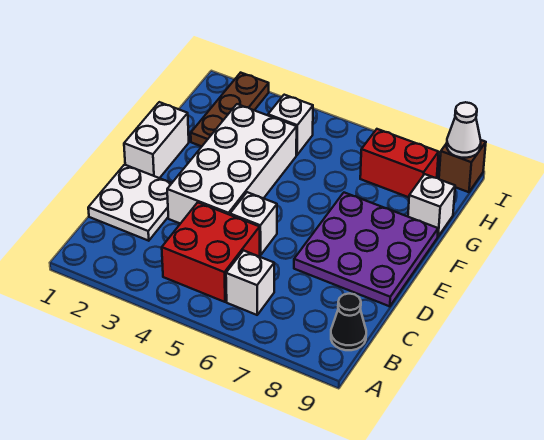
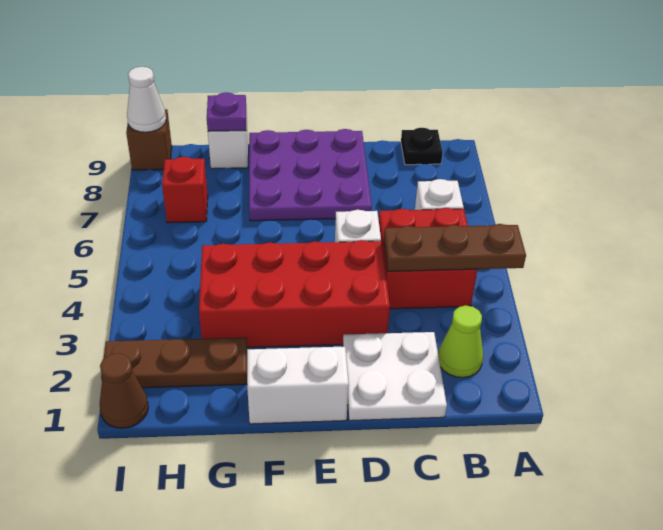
none -> brown 1x3 plate [384,224,526,271]
none -> lime 1x1 cone [438,305,483,378]
black 1x1 cone [331,294,366,350] -> black 1x1 plate [401,128,443,165]
white 2x4 brick [167,104,297,224] -> red 2x4 brick [199,240,390,347]
none -> purple 1x1 plate [207,92,246,131]
white 1x1 brick [268,95,313,155] -> none
red 1x2 brick [360,129,439,197] -> red 1x1 brick [162,157,208,223]
none -> brown 1x1 cone [100,353,148,428]

